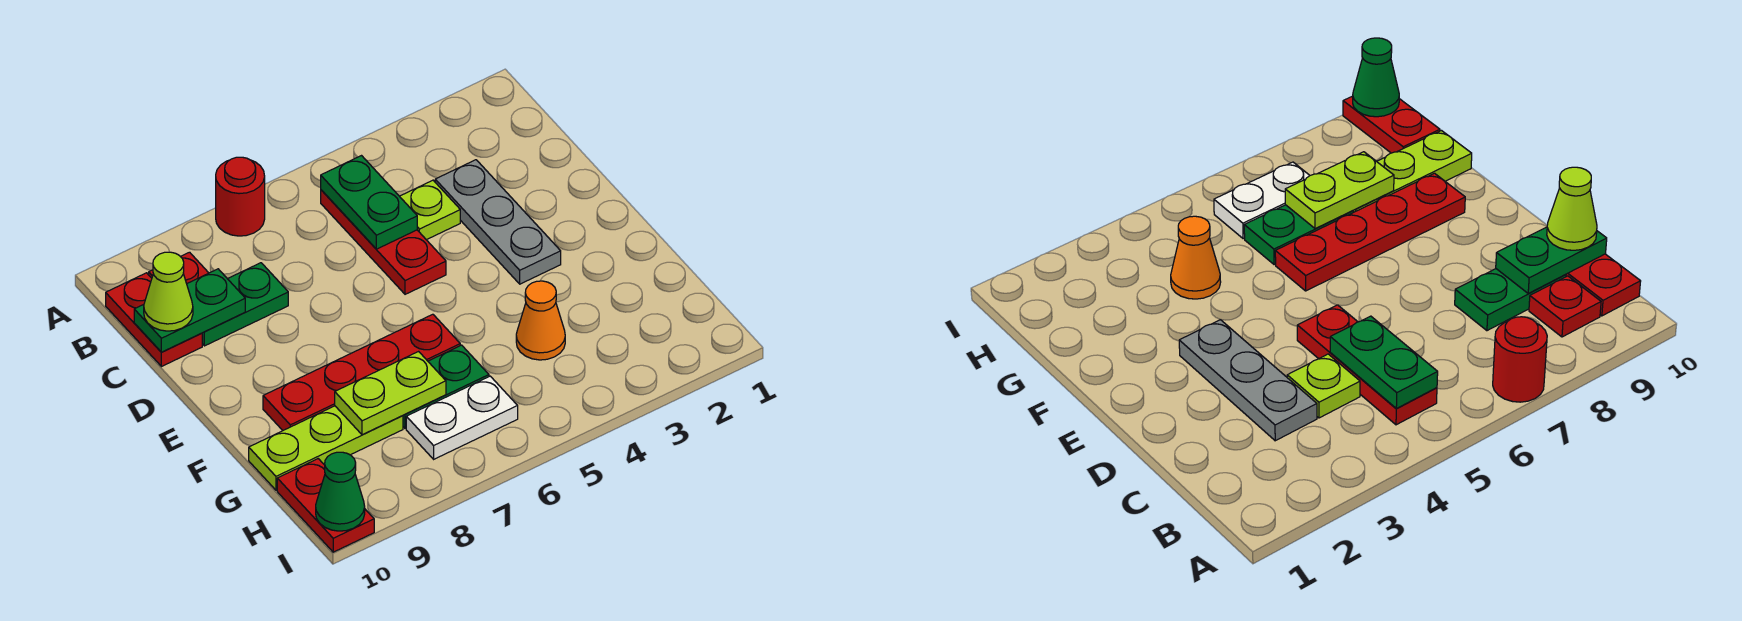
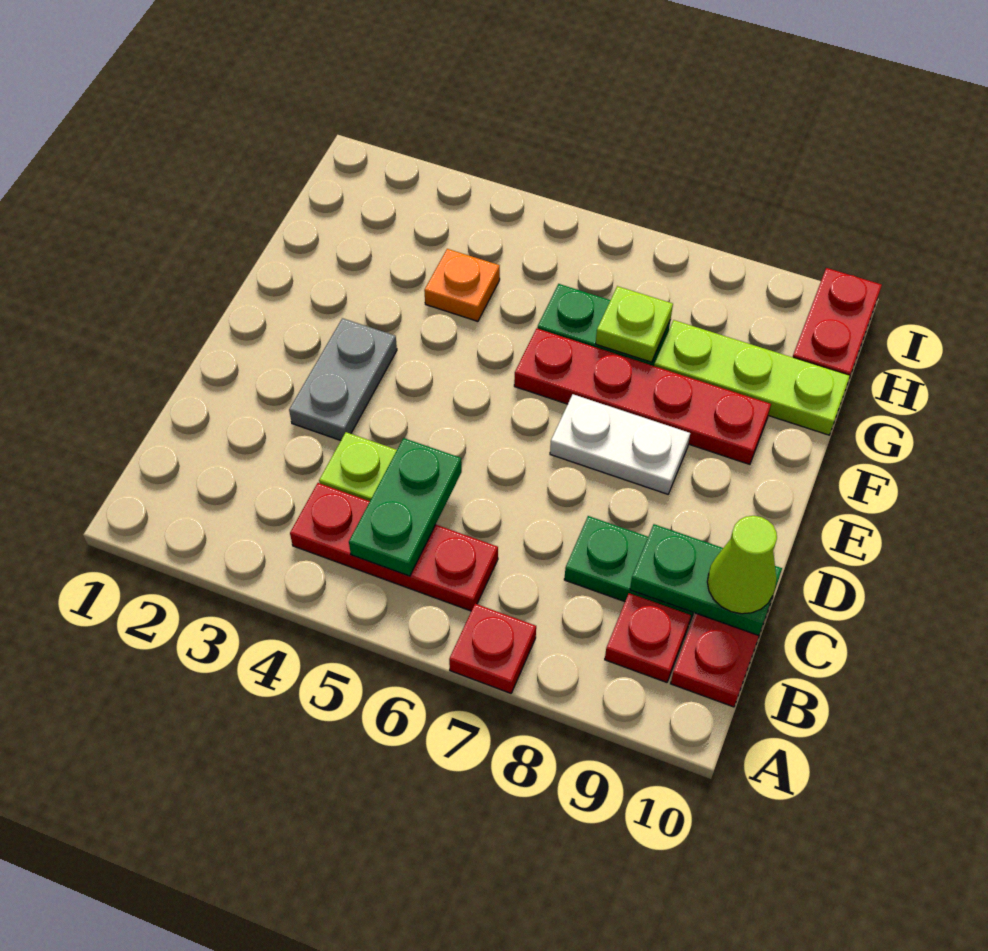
red 1x1 round brick [216,157,265,236] -> red 1x1 plate [449,604,536,693]
red 1x3 plate [321,190,446,294] -> red 1x3 plate turned to [290,483,498,611]
grey 1x3 plate [435,160,561,284] -> grey 1x2 plate [289,318,397,440]
orange 1x1 cone [516,281,565,360] -> orange 1x1 plate [424,249,500,321]
lime 1x2 plate [335,352,446,435] -> lime 1x1 plate [596,286,673,362]
white 1x2 plate [406,376,518,459] -> white 1x2 plate moved to [550,394,690,494]
green 1x1 cone [316,452,365,531] -> none

